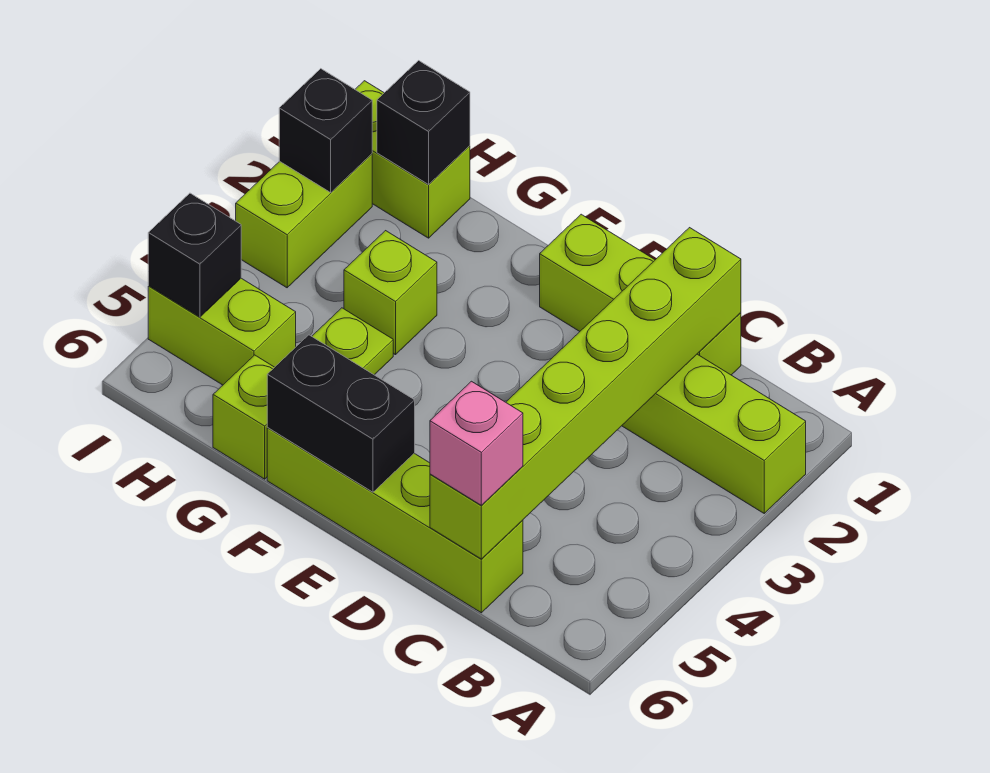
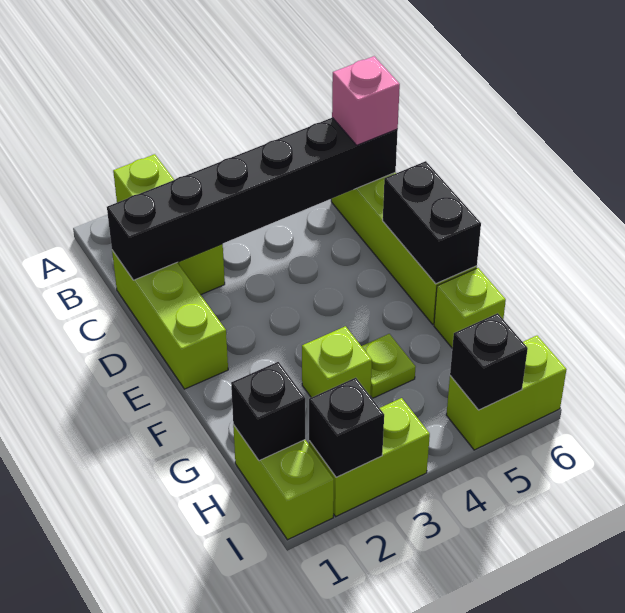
lime 1x6 brick [430,228,741,559] -> black 1x6 brick [107,118,398,280]
lime 1x2 brick [148,278,296,385] -> lime 1x2 brick turned to [446,336,567,450]

